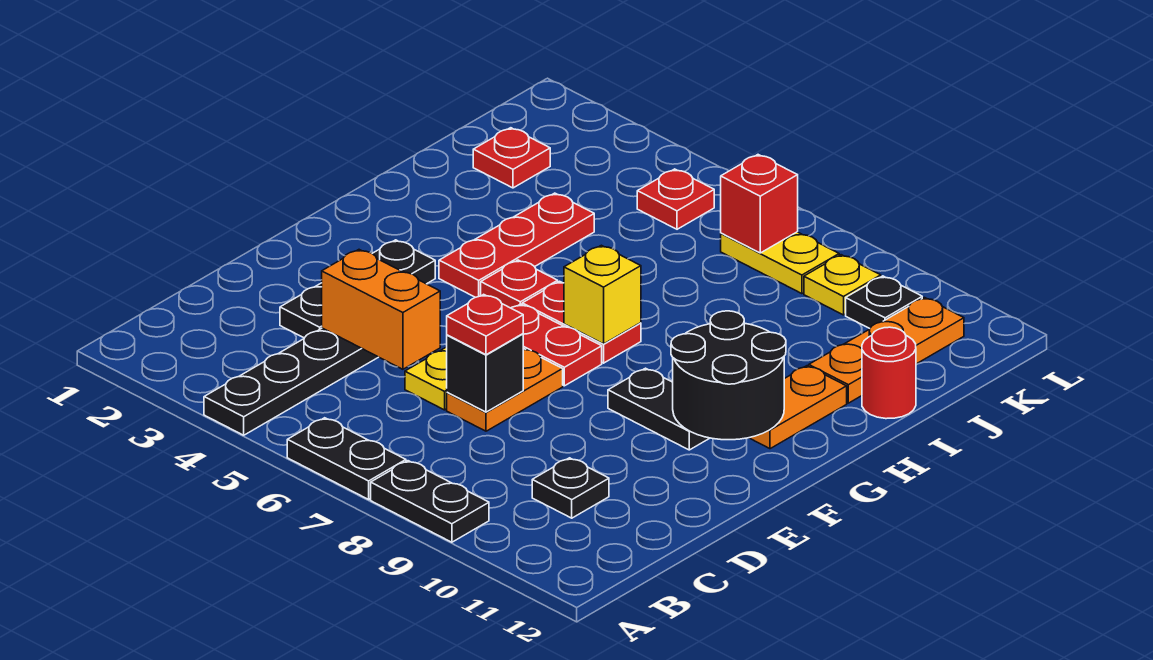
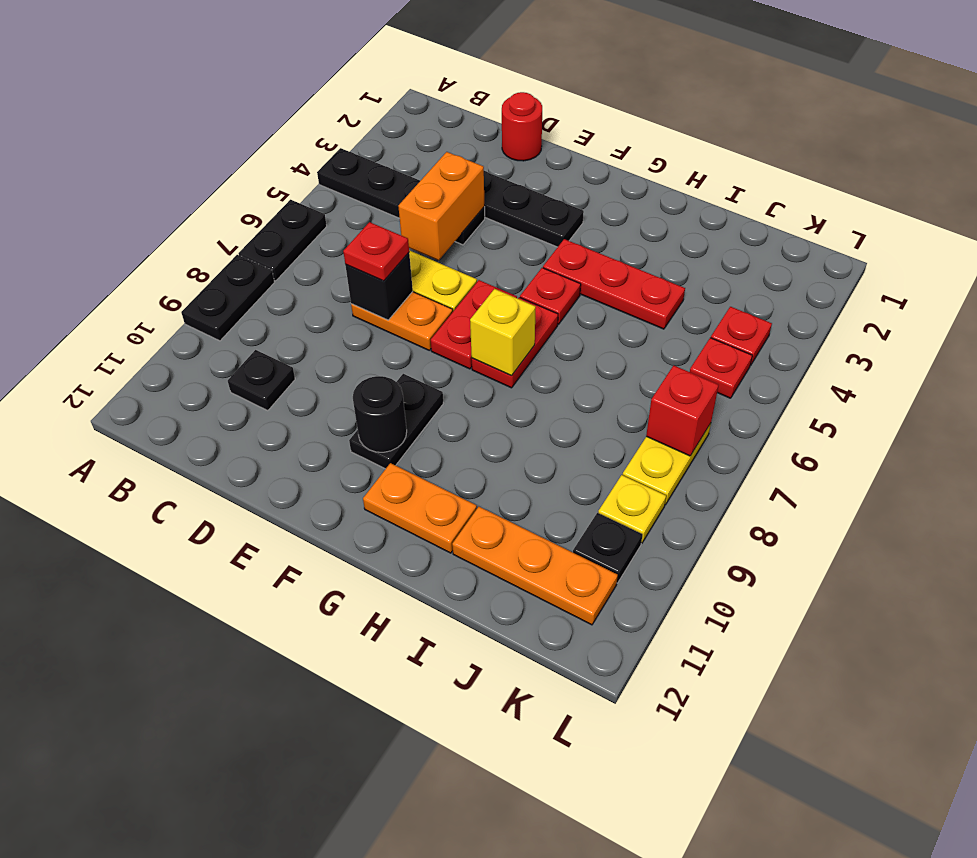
black 2x2 round brick [671,311,786,440] -> black 1x1 round brick [353,376,407,452]
red 1x1 round brick [862,327,916,419] -> red 1x1 round brick moved to [502,92,542,161]
red 1x1 plate [473,128,550,188] -> red 1x1 plate moved to [711,307,772,365]

